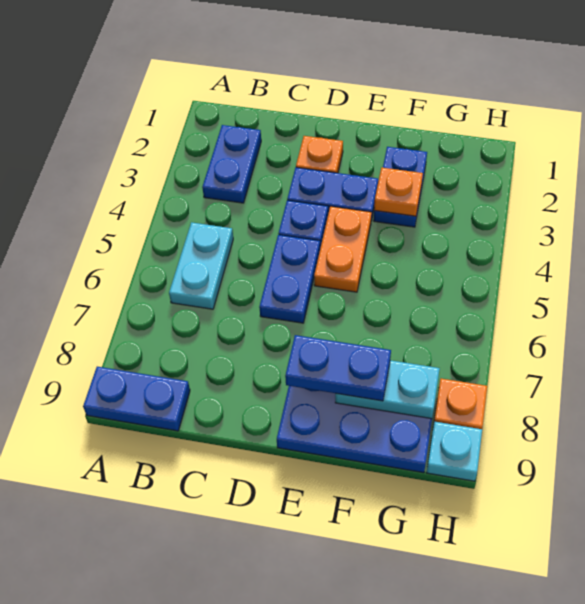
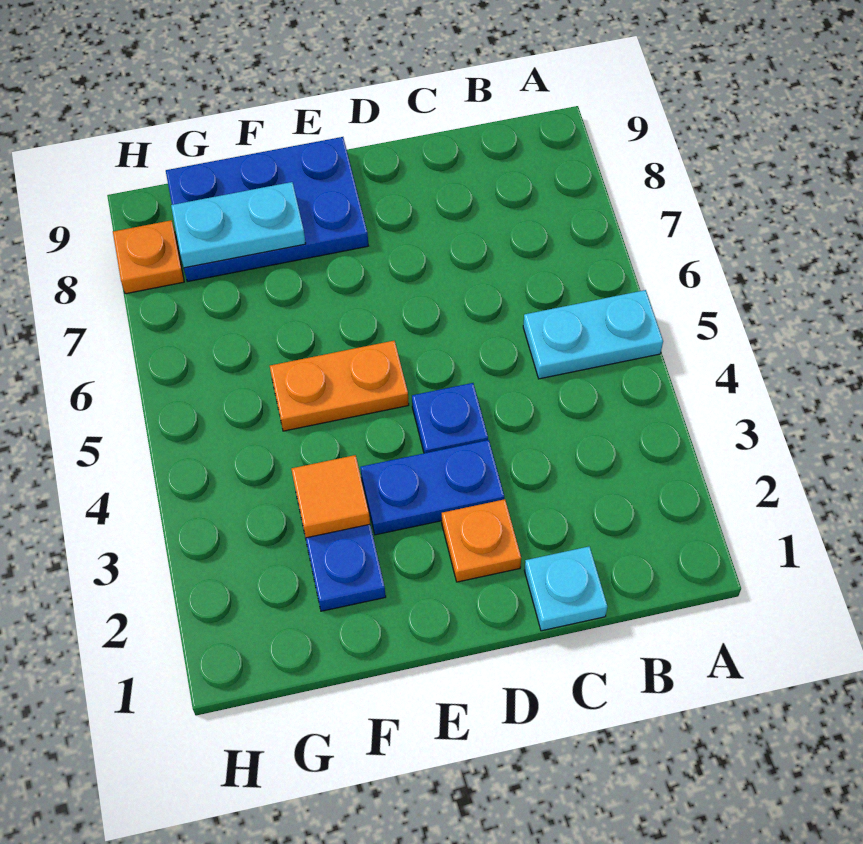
blue 1x2 plate [83,367,190,431] -> none
blue 1x2 plate [202,125,261,203] -> none
cyan 1x2 plate [169,222,233,309] -> cyan 1x2 plate turned to [523,290,663,379]
blue 1x2 plate [259,235,320,323] -> none
orange 1x2 plate [314,206,372,292] -> orange 1x2 plate turned to [270,341,409,431]
blue 1x2 plate [285,335,391,401] -> none
orange 1x1 plate [374,168,423,216] -> orange 1x1 tile [291,455,370,538]
cyan 1x1 plate [427,422,482,481] -> cyan 1x1 plate moved to [524,546,607,631]

